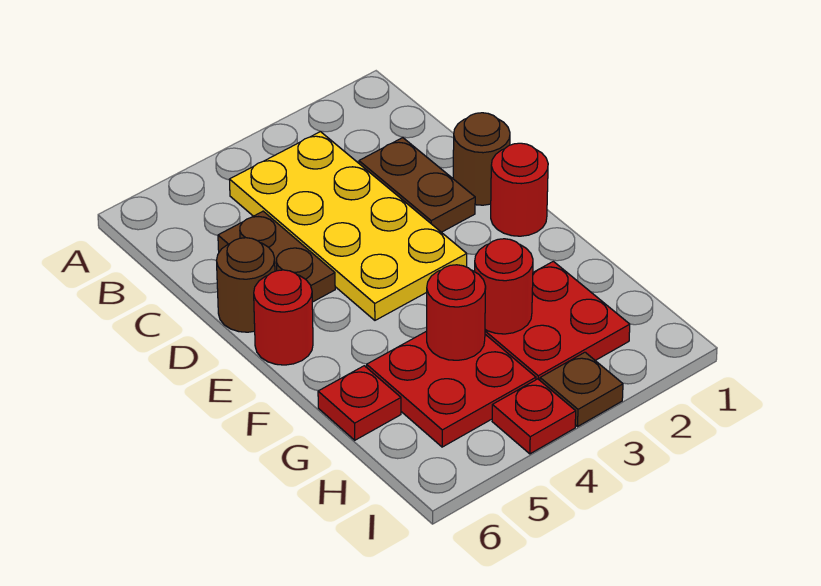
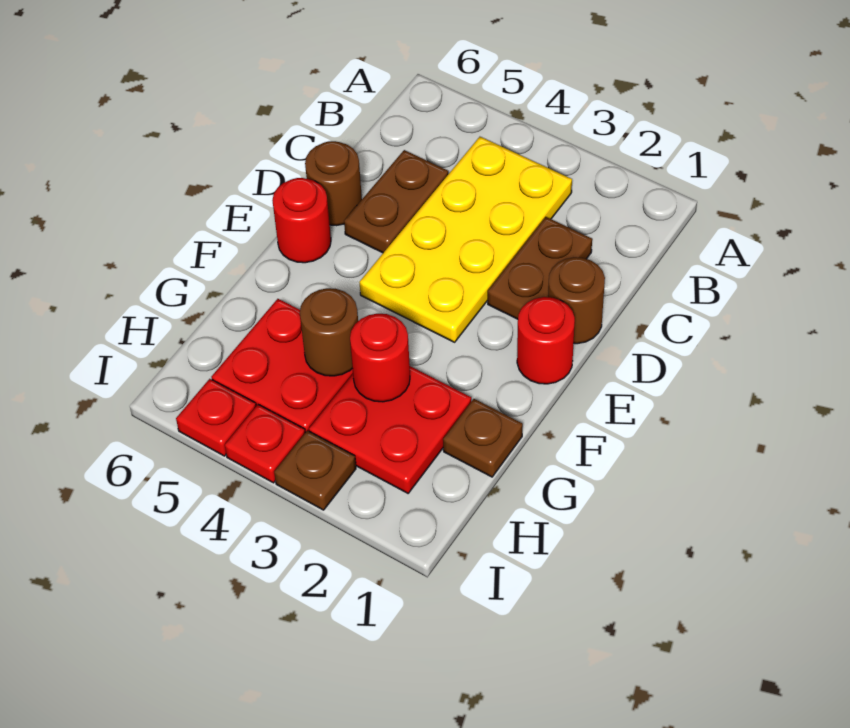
none -> brown 1x1 plate [443,399,523,477]
red 1x1 round brick [427,265,486,360] -> brown 1x1 round brick [300,288,358,376]
red 1x1 plate [318,366,401,440] -> red 1x1 plate moved to [176,379,256,456]

